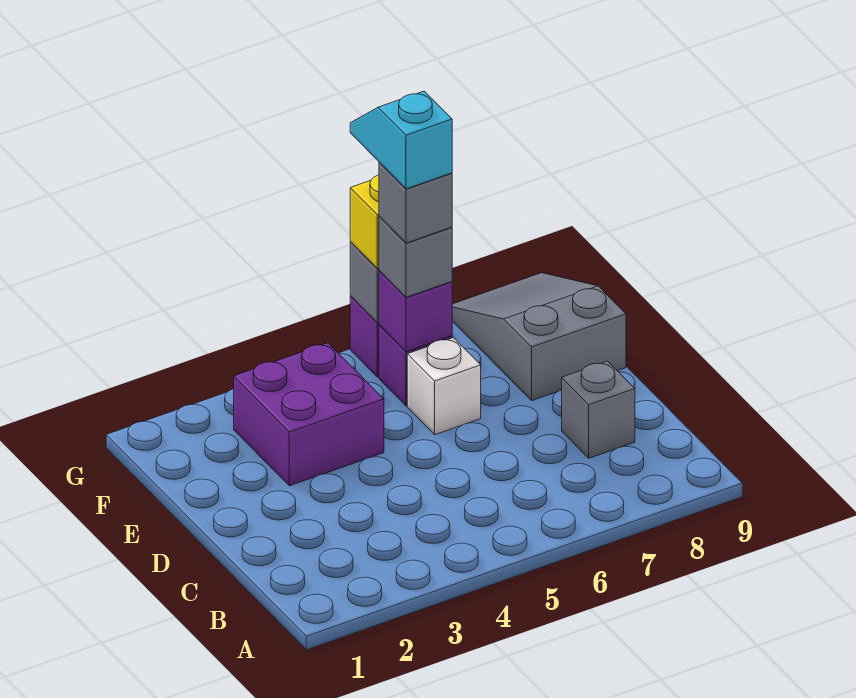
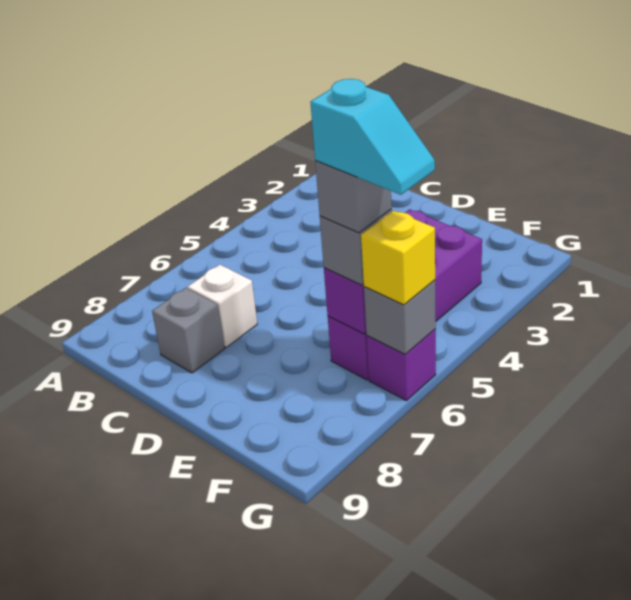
white 1x1 brick [407,338,481,435] -> white 1x1 brick moved to [188,265,257,347]
grey 2x3 slope [452,273,626,401] -> none

